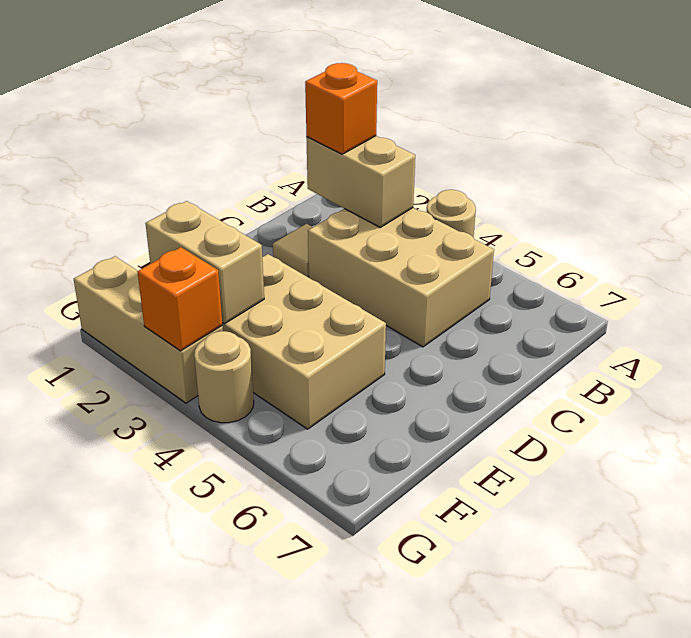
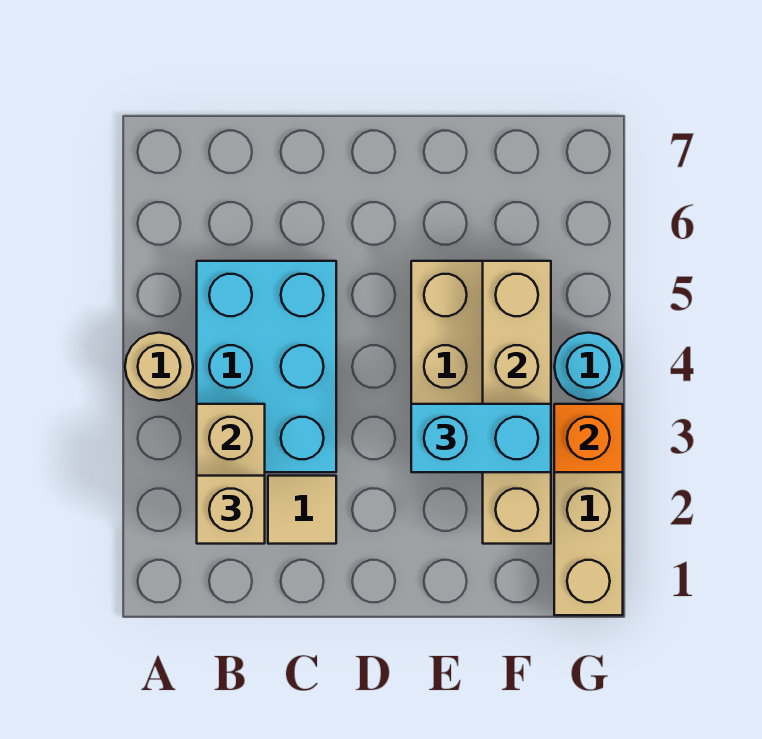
orange 1x1 brick [305,63,377,154] -> tan 1x1 brick [197,476,265,544]
tan 2x3 brick [308,208,494,347] -> cyan 2x3 brick [197,261,336,472]
none -> cyan 1x2 brick [411,404,551,472]
tan 1x2 brick [145,201,264,324] -> tan 1x4 brick [483,261,551,544]
tan 1x1 round brick [194,331,254,423] -> cyan 1x1 round brick [554,333,622,401]

